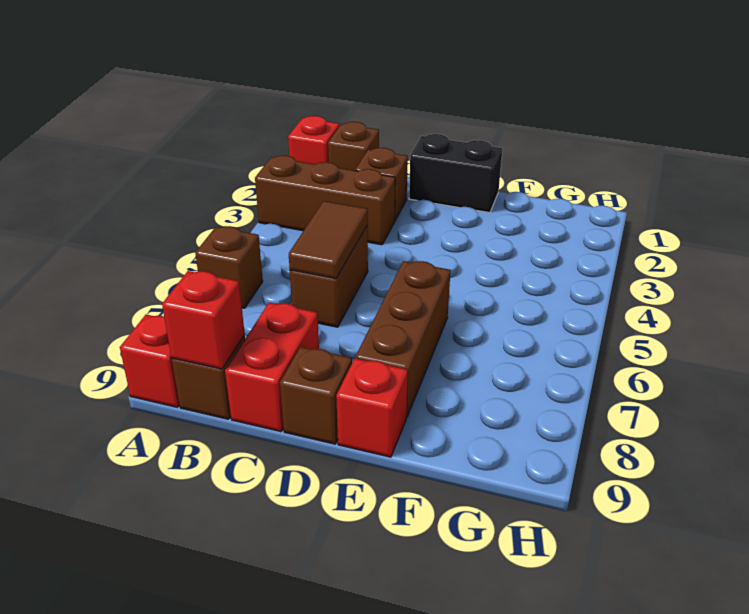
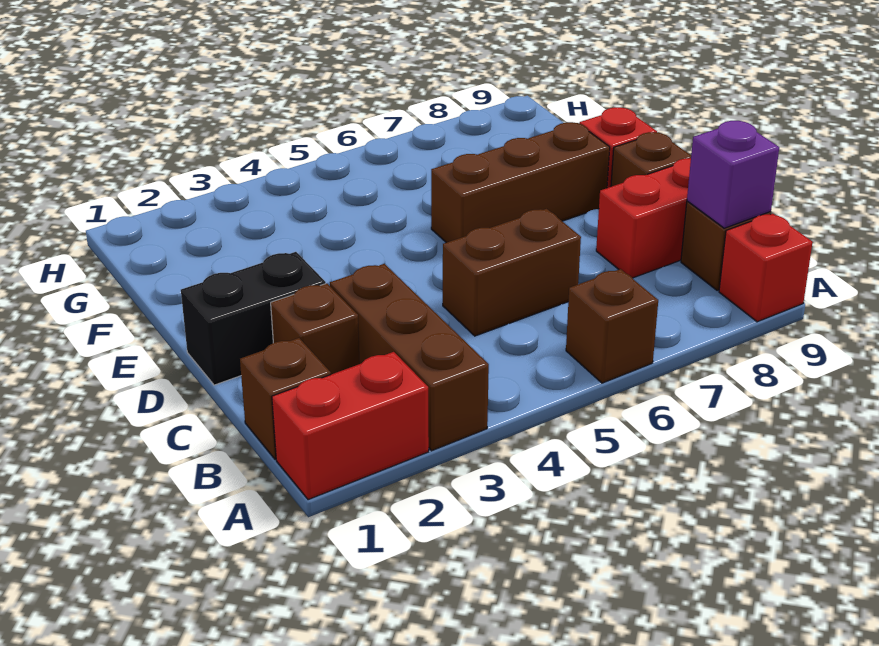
red 1x1 brick [288,116,339,164] -> red 1x2 brick [272,352,429,500]
red 1x1 brick [162,271,245,369] -> purple 1x1 brick [687,121,779,228]
brown 1x2 tile [289,201,368,279] -> none
black 1x2 brick [409,134,503,213] -> black 1x2 brick turned to [181,252,326,385]

